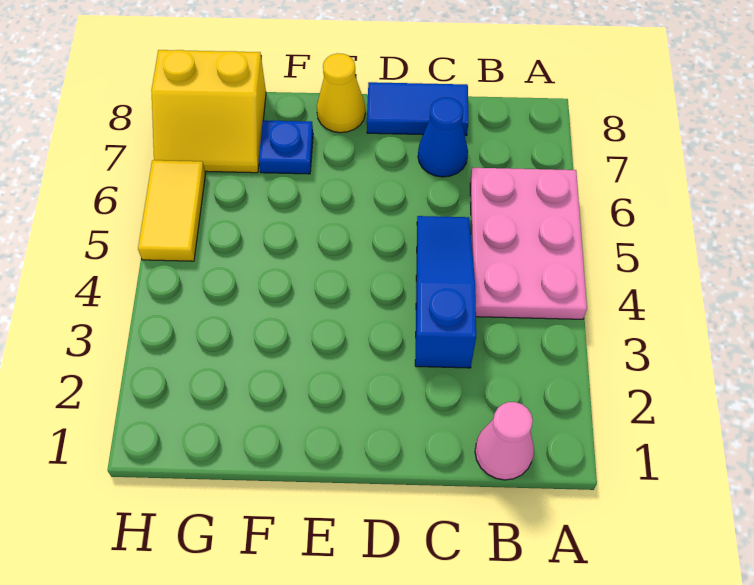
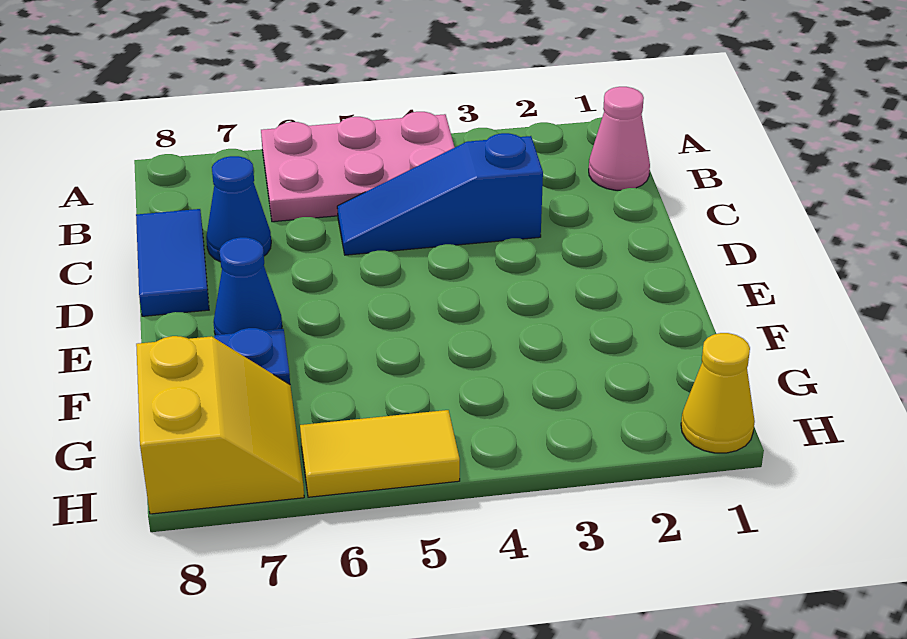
none -> blue 1x1 cone [214,237,282,335]
yellow 1x1 cone [317,53,365,133] -> yellow 1x1 cone moved to [681,333,755,453]

